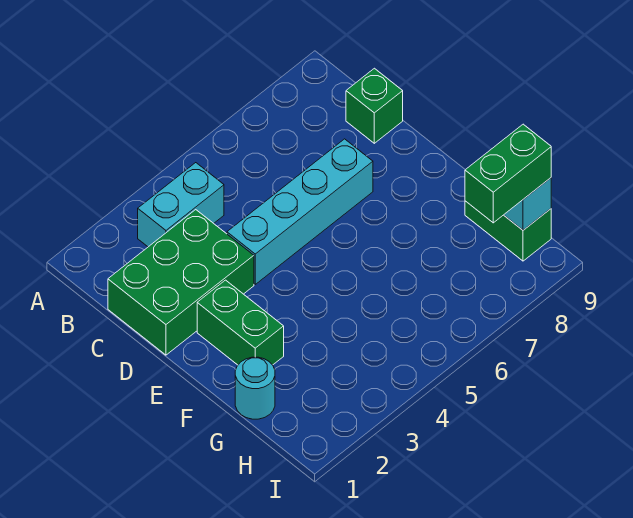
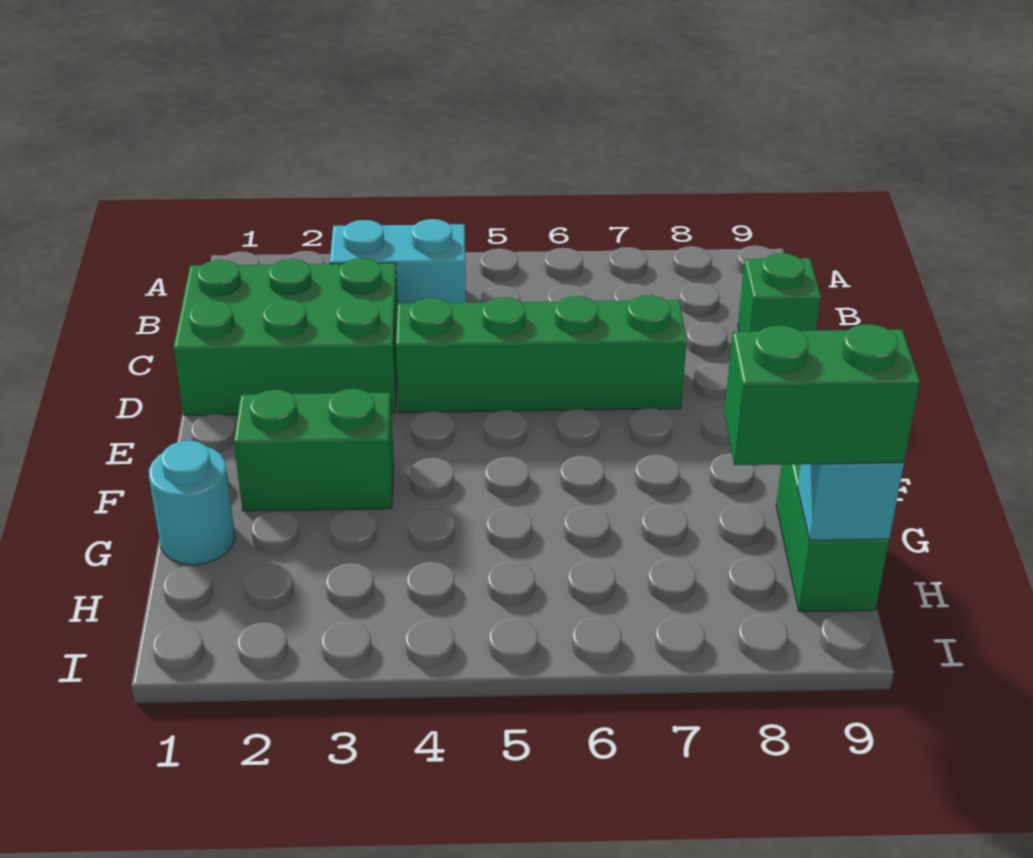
cyan 1x4 brick [227,139,373,284] -> green 1x4 brick [396,295,687,412]
green 1x2 brick [197,280,284,365] -> green 1x2 brick turned to [234,389,394,511]

